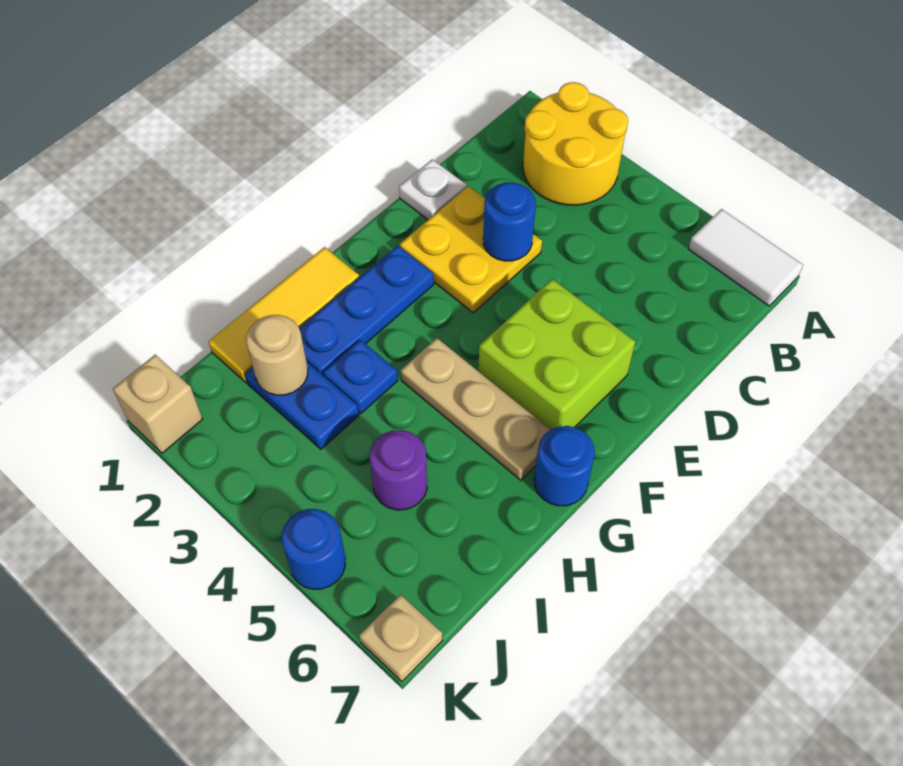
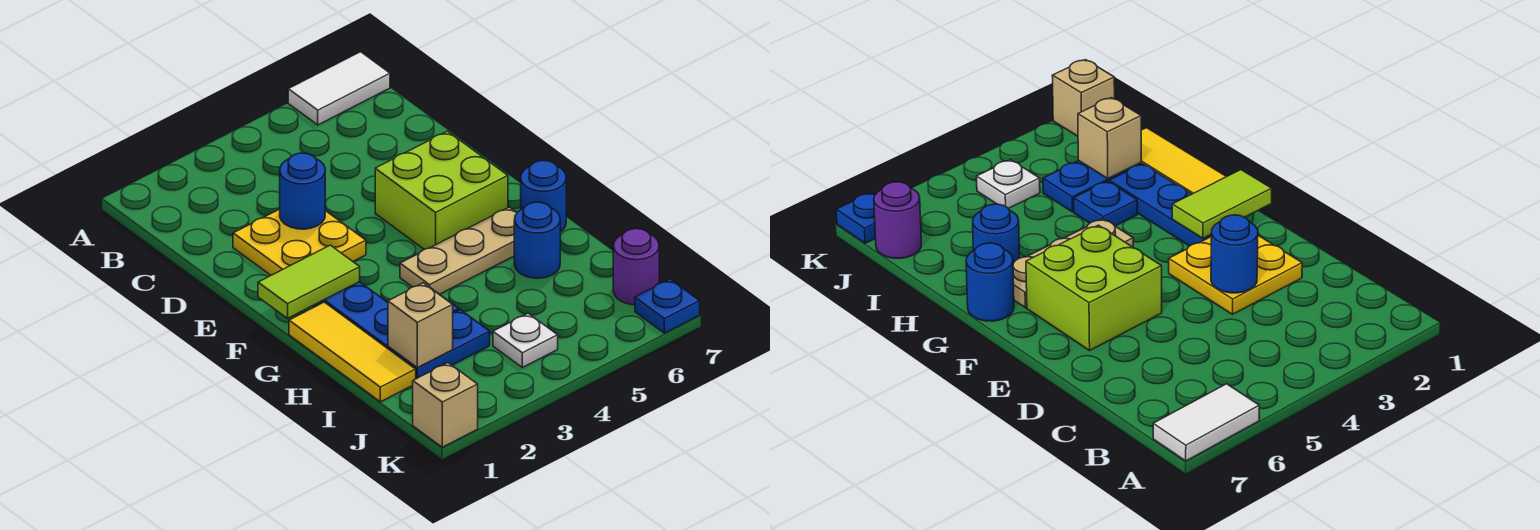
yellow 2x2 round brick [523,82,628,205] -> none
white 1x1 plate [399,159,467,220] -> white 1x1 plate moved to [493,313,558,367]
none -> lime 1x2 tile [258,245,360,318]
tan 1x1 round brick [246,315,308,395] -> tan 1x1 brick [388,283,453,368]
purple 1x1 round brick [370,430,427,510] -> purple 1x1 round brick moved to [613,229,659,305]
blue 1x1 round brick [282,509,346,589] -> blue 1x1 round brick moved to [514,202,560,278]
tan 1x1 plate [359,595,443,682] -> blue 1x1 plate [635,279,700,333]

